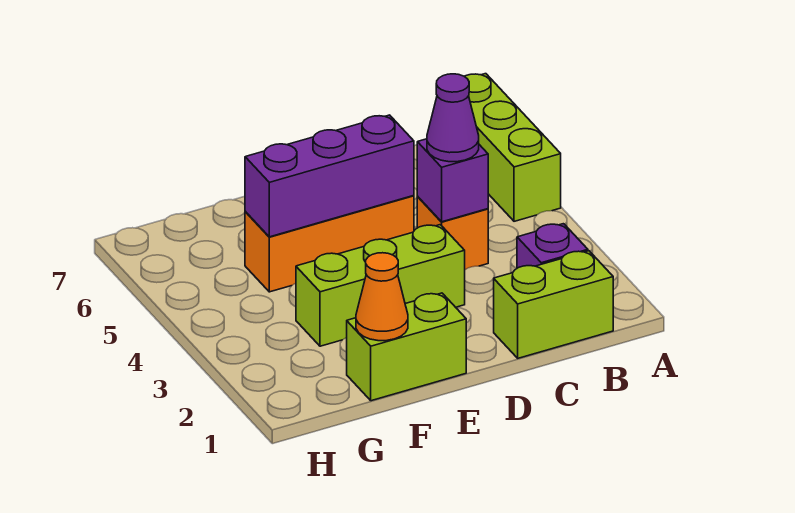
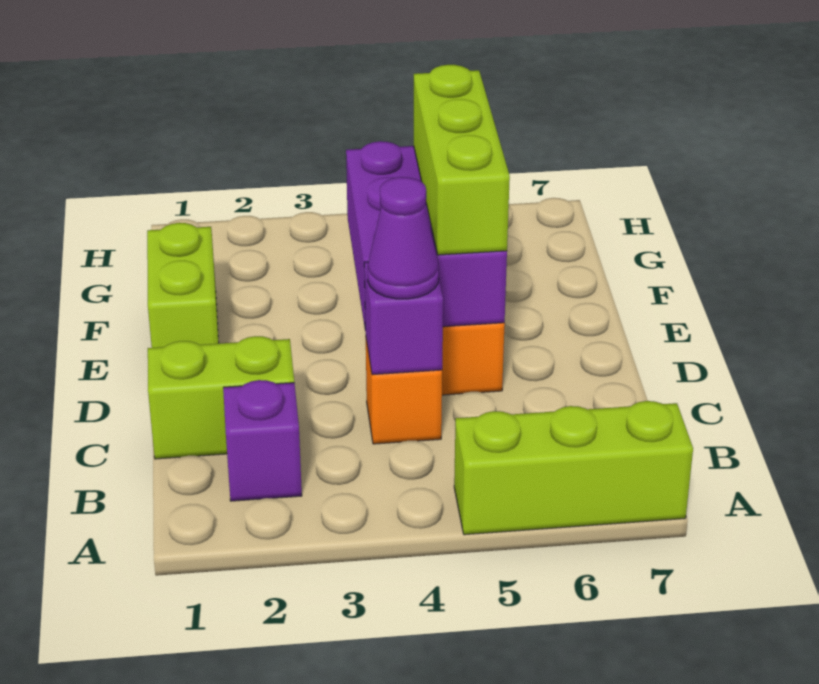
lime 1x2 brick [494,251,613,358] -> lime 1x2 brick turned to [148,336,294,459]
lime 1x3 brick [296,225,465,346] -> lime 1x3 brick moved to [414,65,510,255]
purple 1x3 brick [245,115,414,237] -> purple 2x3 brick [346,141,507,331]
orange 1x1 cone [356,253,408,341] -> none

